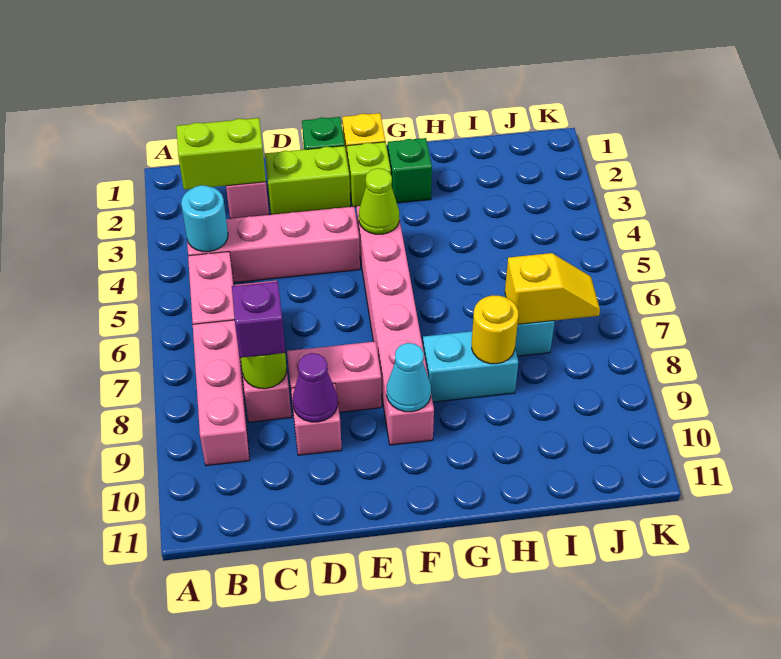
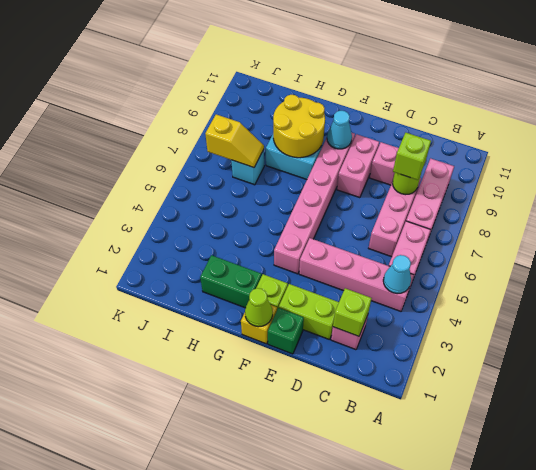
lime 1x2 brick [176,118,266,190] -> lime 1x1 brick [333,288,372,336]
cyan 1x1 round brick [181,185,228,252] -> cyan 1x1 cone [383,255,411,294]
purple 1x1 brick [232,282,285,358] -> lime 1x1 brick [393,133,431,180]
pink 1x2 brick [287,342,381,412] -> pink 1x2 brick turned to [337,134,379,198]
purple 1x1 cone [293,353,338,422] -> none
lime 1x1 cone [359,168,399,234] -> lime 1x1 cone moved to [245,288,273,327]
green 1x1 brick [388,138,432,203] -> green 1x2 brick [200,255,262,308]
yellow 1x1 round brick [472,295,518,364] -> yellow 2x2 round brick [273,95,325,158]
yellow 1x2 slope [505,253,600,324] -> yellow 1x2 slope turned to [205,115,264,168]

